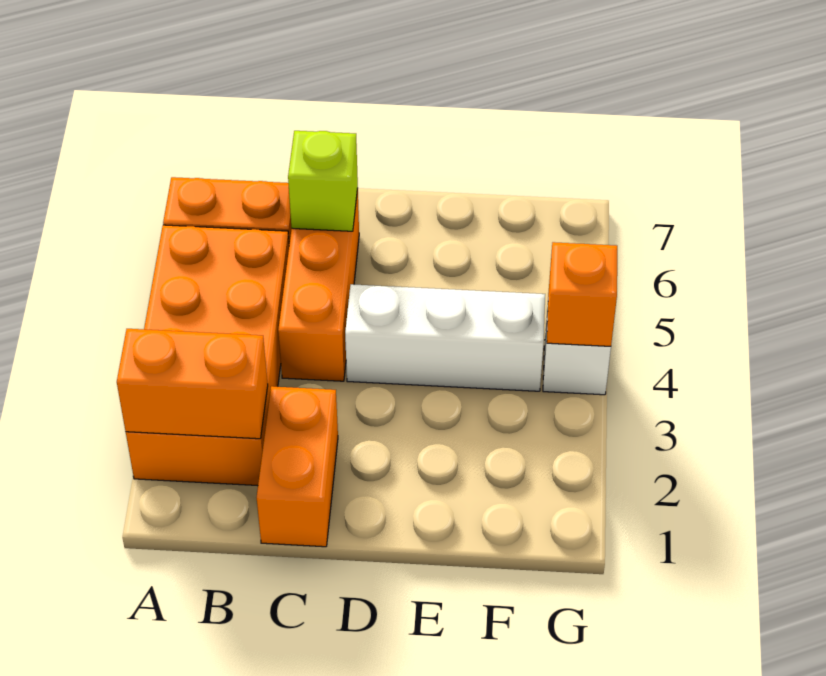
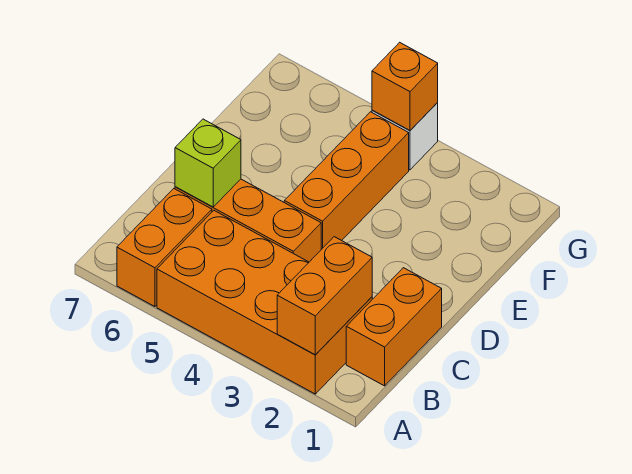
orange 1x2 brick [257,386,338,547] -> orange 1x2 brick turned to [346,268,442,386]
white 1x3 brick [345,284,545,391] -> orange 1x3 brick [284,112,409,250]

